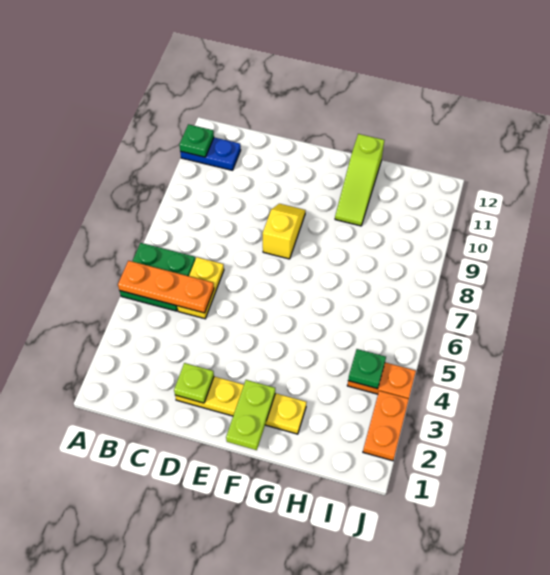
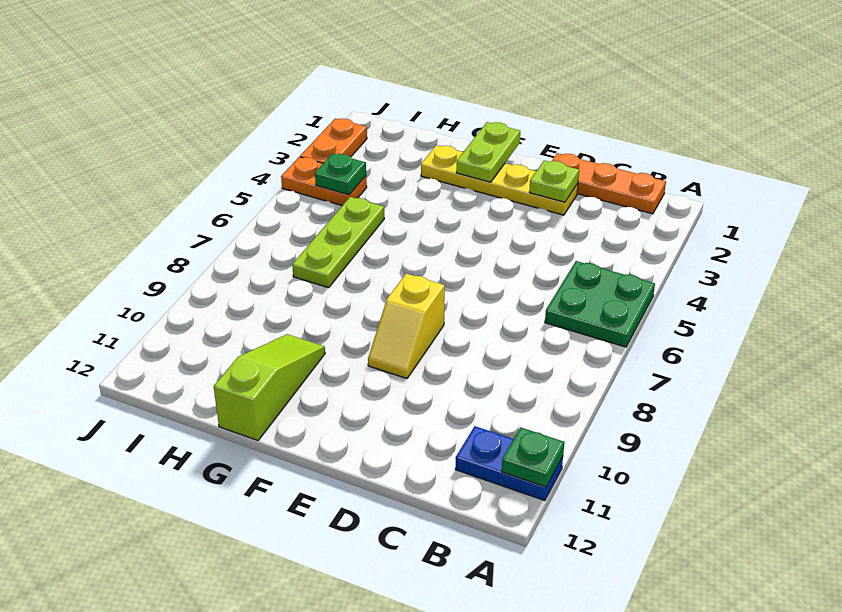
orange 1x3 plate [118,261,214,313] -> orange 1x3 plate moved to [552,153,666,214]
yellow 1x2 plate [177,257,224,319] -> none
none -> lime 1x3 plate [292,197,384,288]

